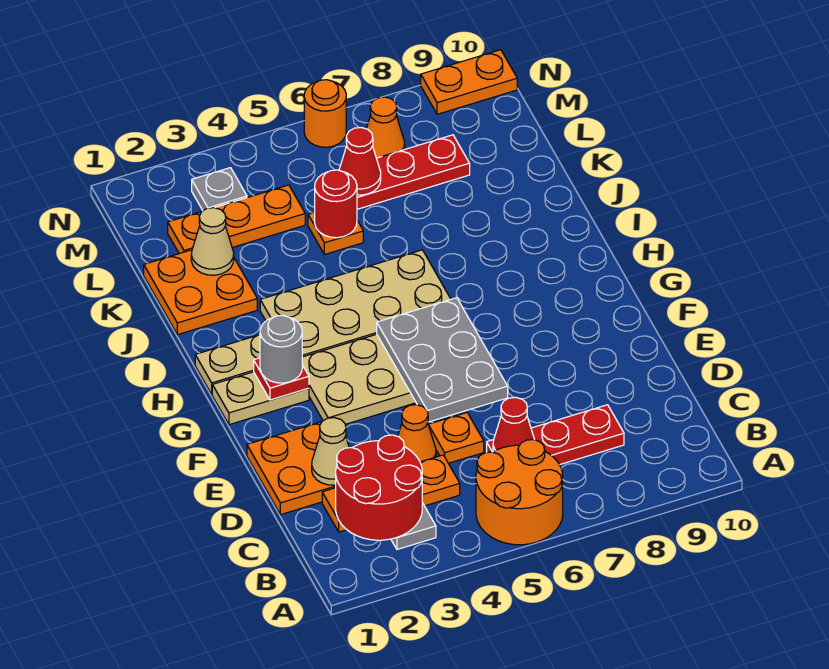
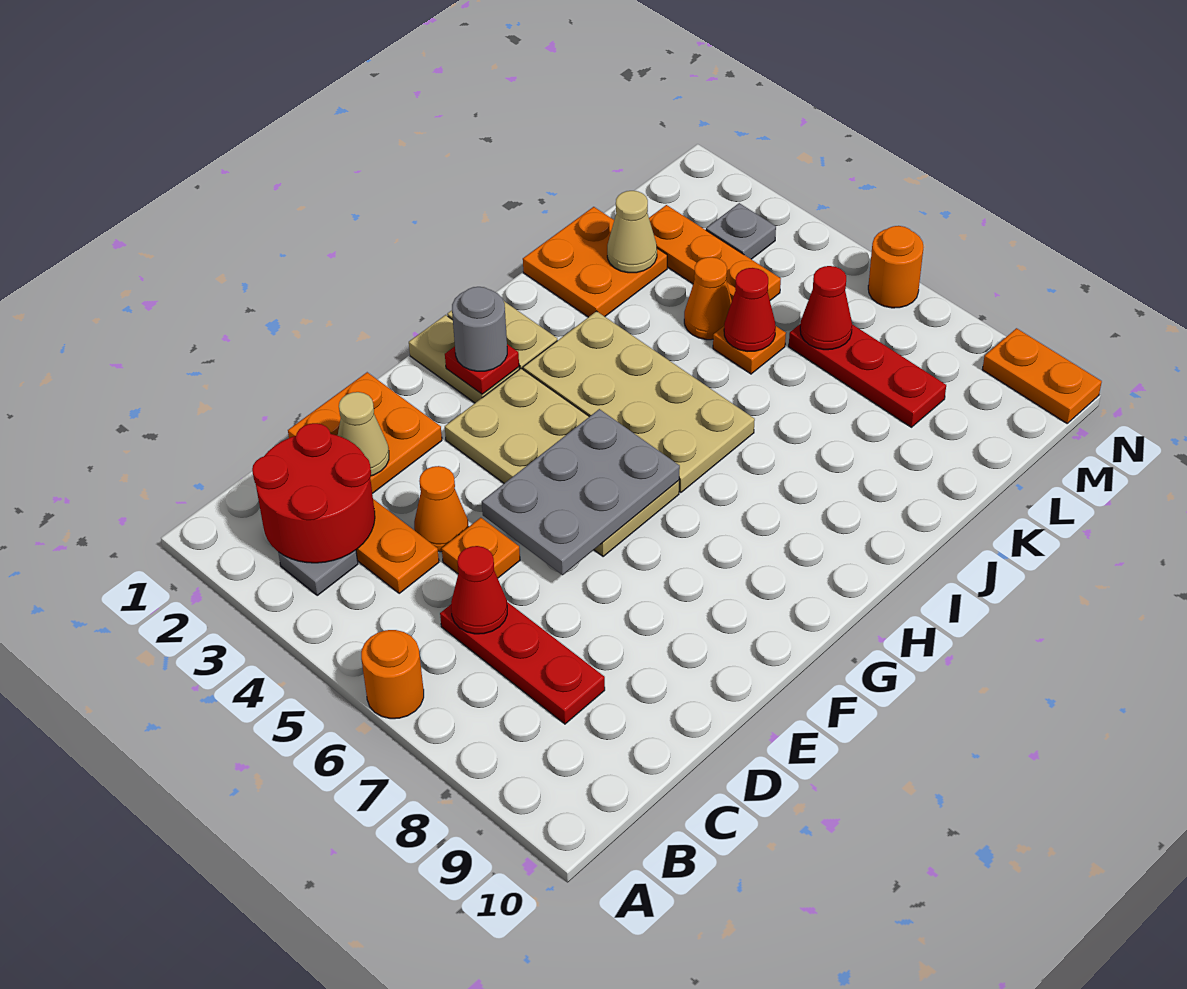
orange 2x2 round brick [476,440,563,545] -> orange 1x1 round brick [361,630,424,719]
red 1x1 round brick [315,170,357,238] -> red 1x1 cone [724,268,776,352]
orange 1x1 cone [366,97,405,158] -> orange 1x1 cone moved to [684,257,732,340]

